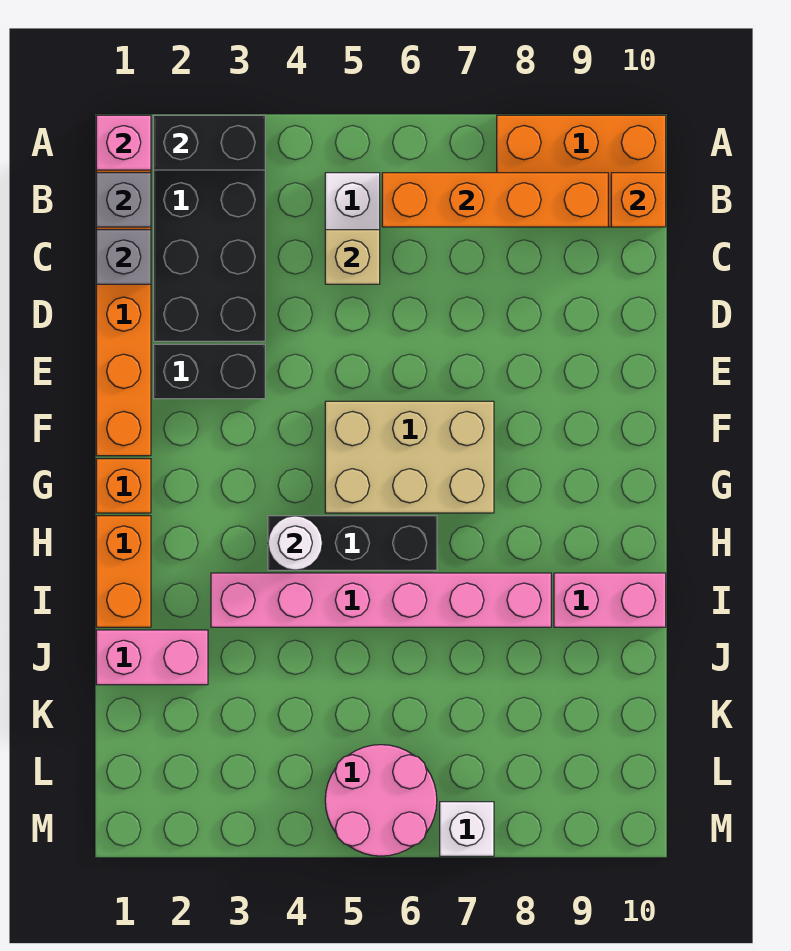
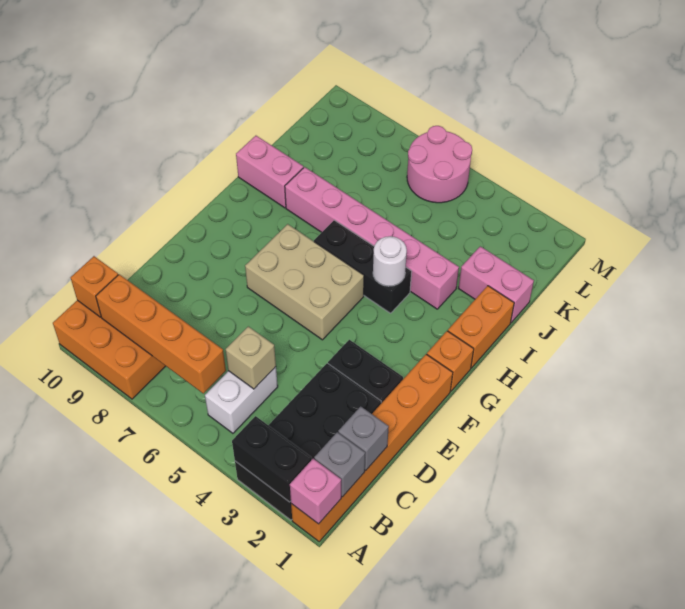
white 1x1 brick [440,802,494,856] -> none

